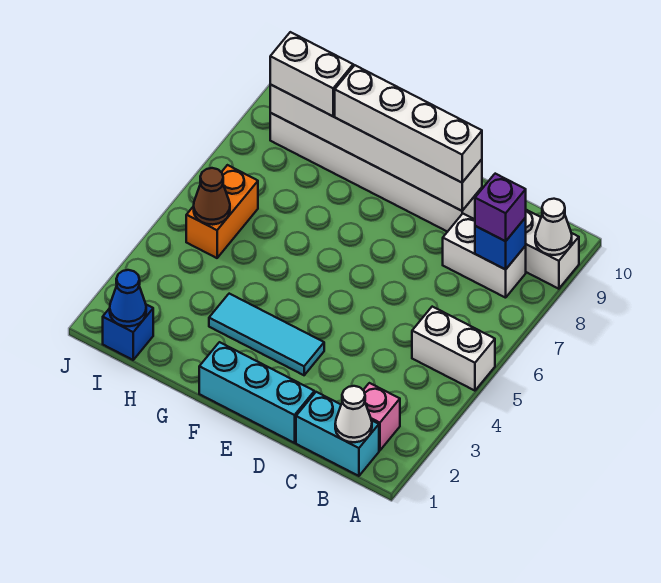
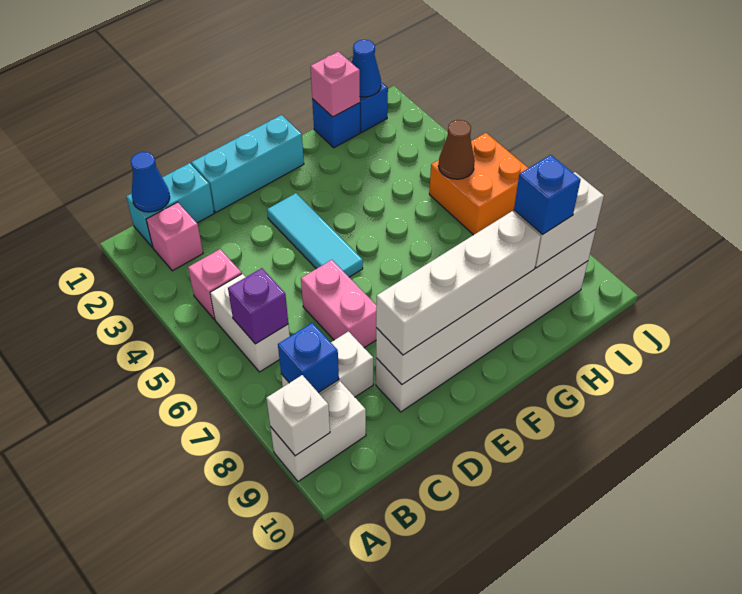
white 1x2 brick [412,307,495,391] -> white 1x2 brick turned to [210,274,290,372]
white 1x1 cone [535,199,572,255] -> white 1x1 brick [266,375,330,456]
white 1x1 cone [335,386,372,442] -> blue 1x1 cone [131,152,170,212]
none -> pink 1x1 brick [188,249,242,320]
purple 1x1 brick [475,174,526,241] -> purple 1x1 brick moved to [228,268,288,344]
none -> pink 1x2 brick [301,260,376,348]
cyan 1x3 tile [209,294,324,375] -> cyan 1x3 tile turned to [267,193,363,277]
none -> blue 1x1 brick [312,99,360,148]
none -> pink 1x1 brick [310,52,360,117]
none -> blue 1x1 brick [514,155,581,235]
orange 1x2 brick [186,165,258,258] -> orange 2x2 brick [429,133,528,235]

